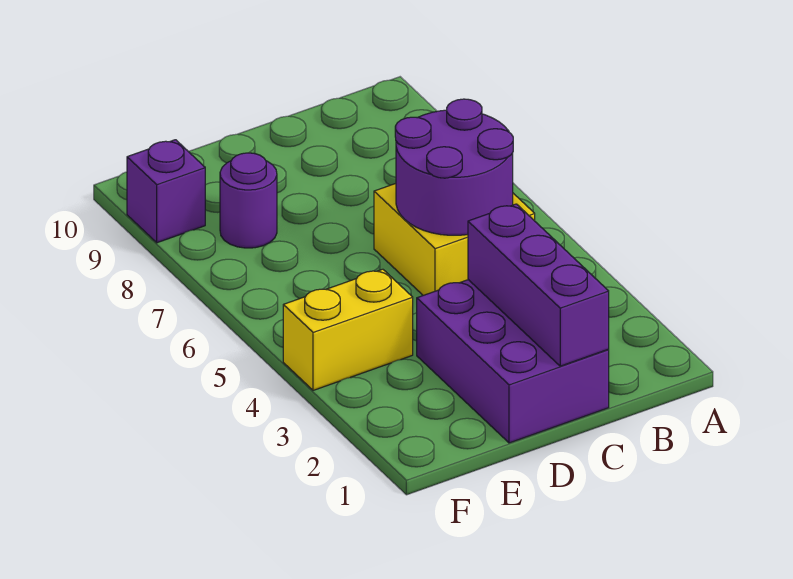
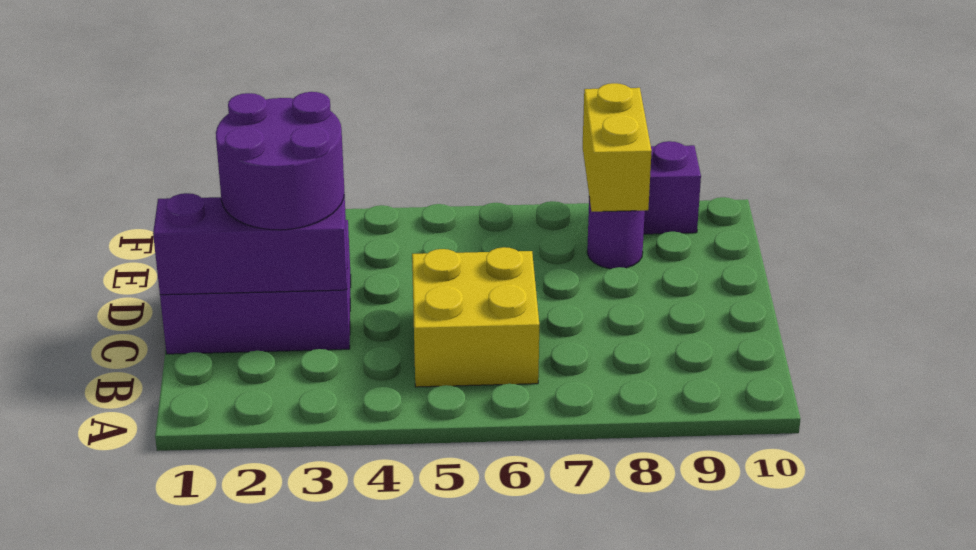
purple 2x2 round brick [395,99,513,235] -> purple 2x2 round brick moved to [216,92,345,230]
yellow 1x2 brick [283,269,413,390] -> yellow 1x2 brick moved to [583,83,652,212]

